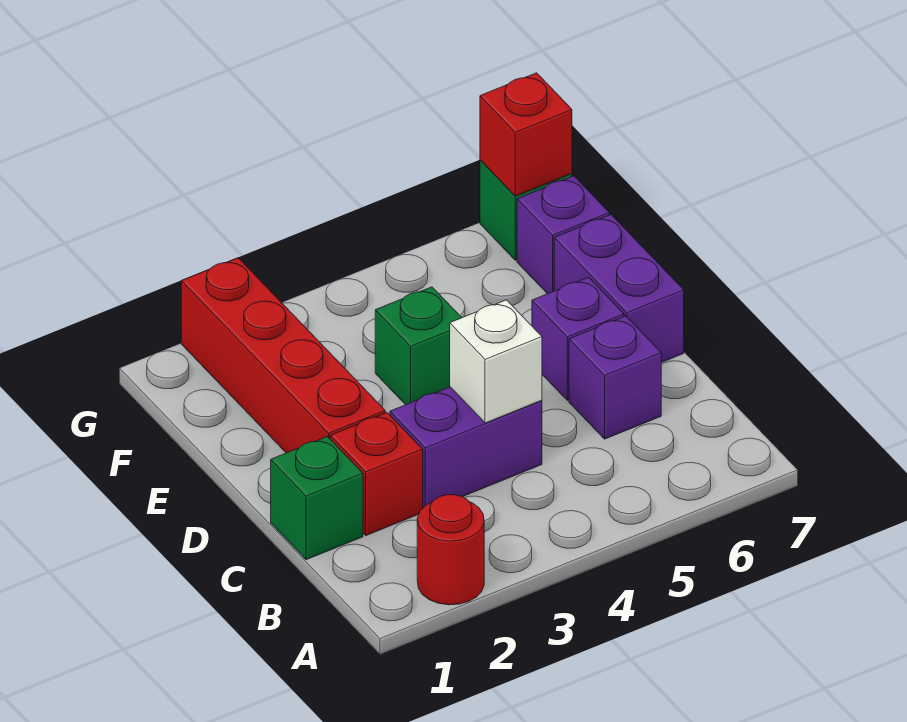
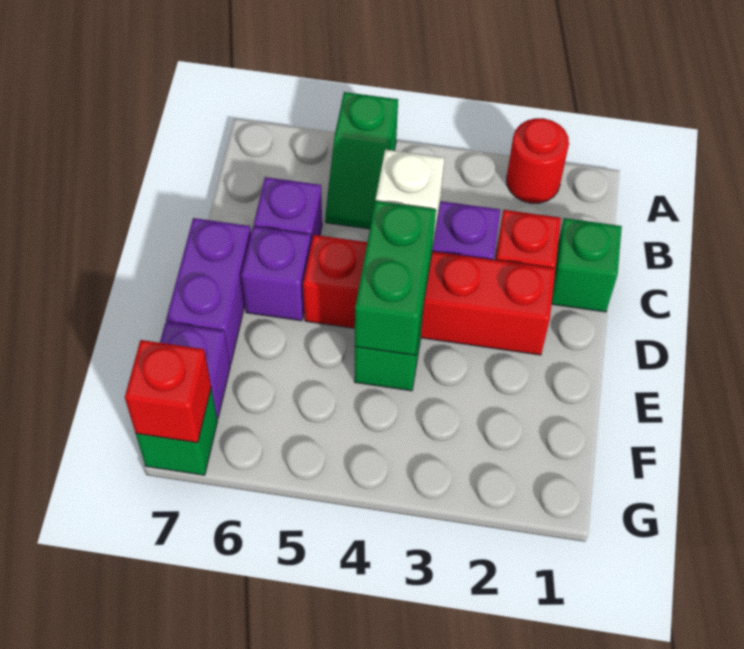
none -> green 1x2 slope [325,92,398,229]
red 1x4 brick [181,258,385,453] -> red 1x4 brick turned to [303,235,555,355]
none -> green 1x2 brick [355,201,436,355]

